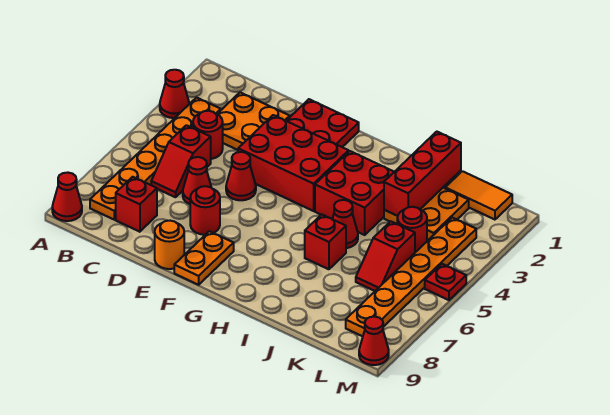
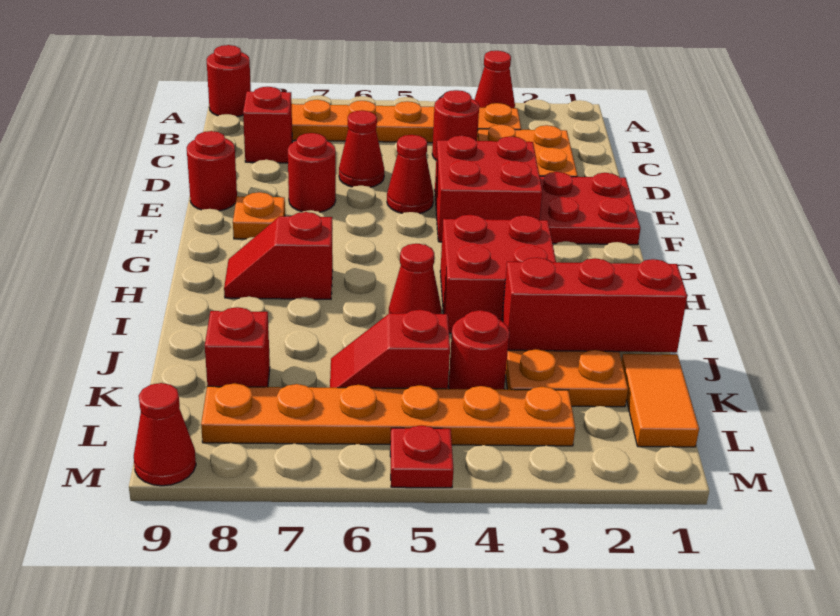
red 1x1 cone [52,173,82,221] -> red 1x1 round brick [206,45,251,117]
red 1x2 slope [151,125,211,197] -> red 1x2 slope moved to [224,212,333,299]
red 2x3 brick [238,115,349,211] -> red 2x2 brick [435,136,542,242]
orange 1x1 round brick [155,221,184,269] -> red 1x1 round brick [187,131,237,211]
orange 1x2 plate [174,231,234,285] -> orange 1x1 plate [233,192,285,239]
red 1x1 brick [305,215,346,269] -> red 1x1 brick moved to [205,307,270,387]

